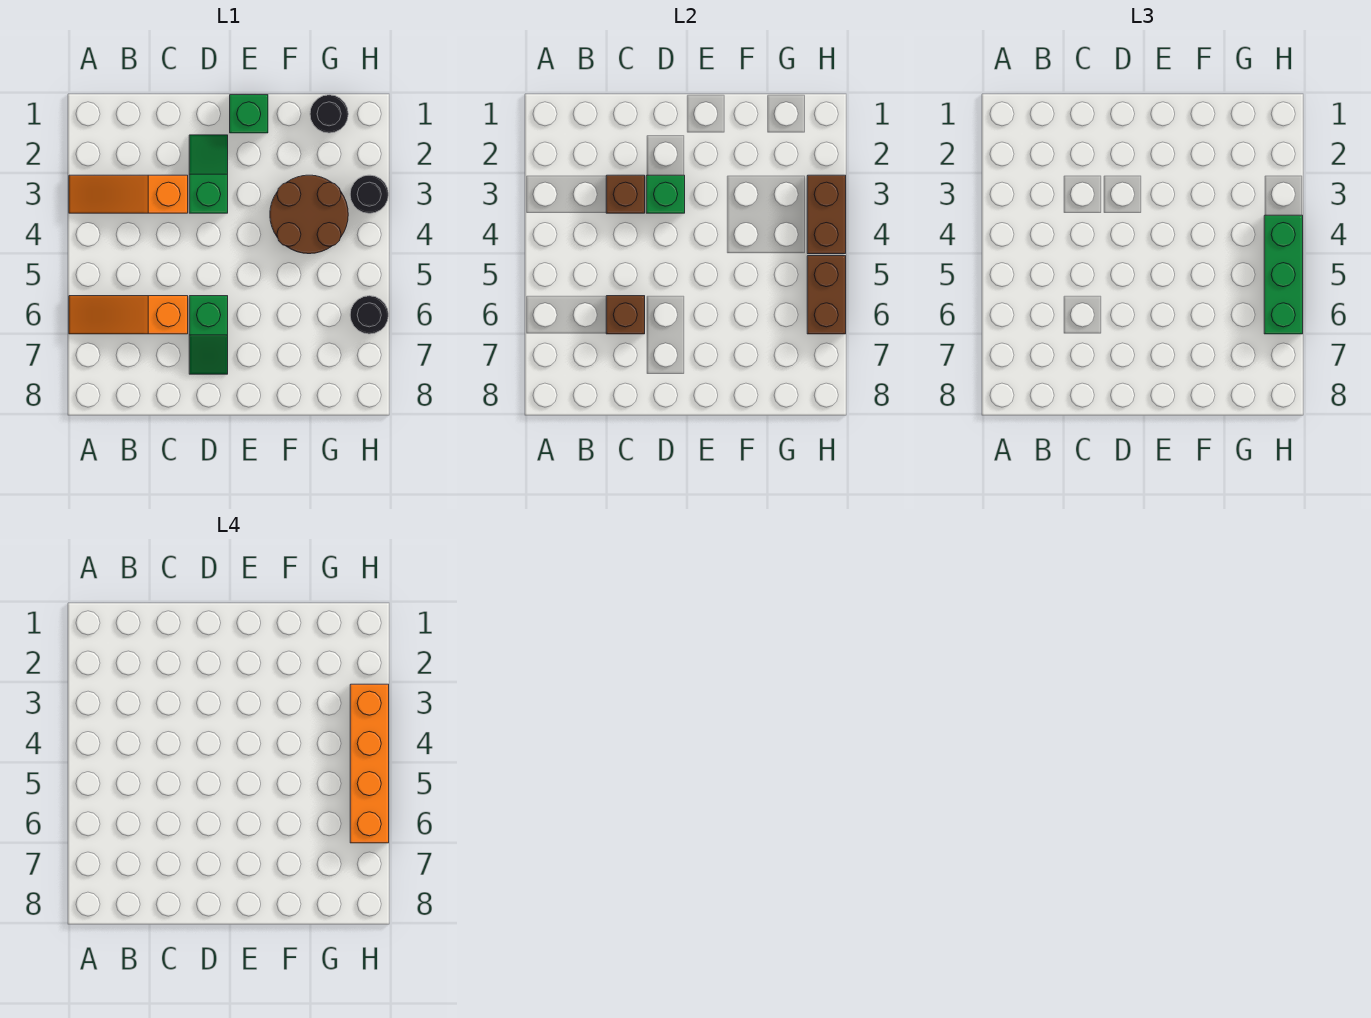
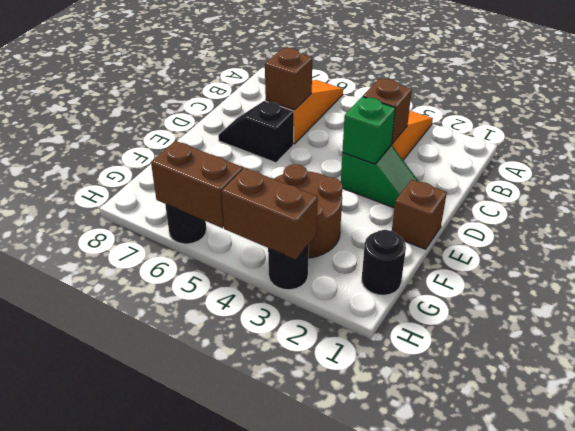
green 1x2 slope [189,296,228,374] -> black 1x2 slope [218,101,294,163]
green 1x1 brick [230,95,268,133] -> brown 1x1 brick [392,180,447,249]
orange 1x4 brick [350,684,389,843] -> none
green 1x3 brick [1264,215,1303,334] -> none

